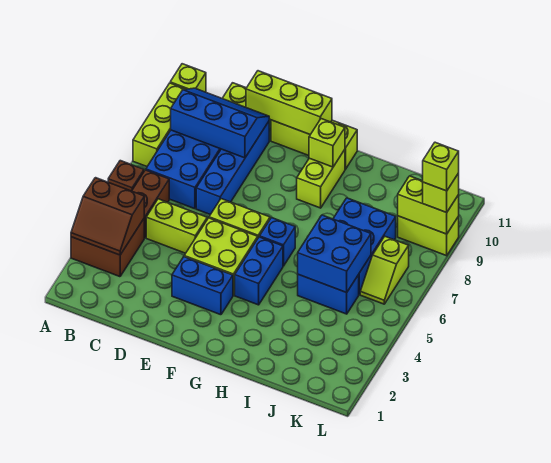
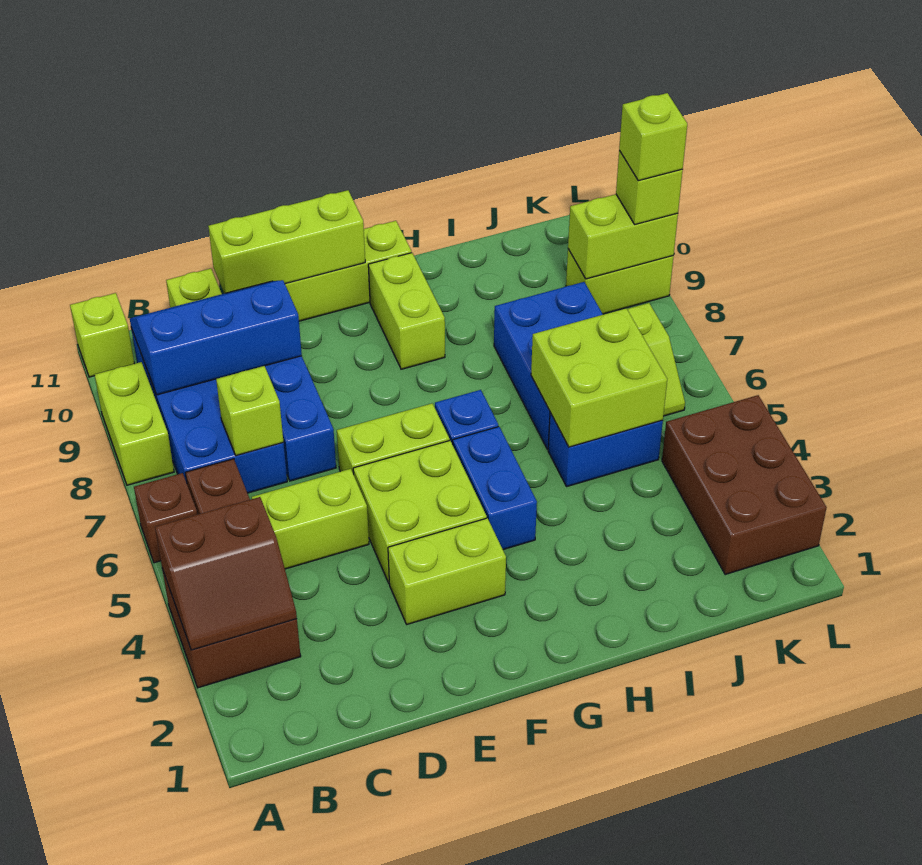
lime 1x3 brick [133,83,184,167] -> lime 1x2 brick [95,362,174,485]
blue 1x2 brick [172,257,233,315] -> lime 1x2 brick [388,518,506,624]
lime 1x1 brick [309,119,345,167] -> lime 1x1 brick moved to [216,366,283,456]
blue 2x2 brick [298,215,371,293] -> lime 2x2 brick [531,308,667,447]
none -> brown 2x3 brick [662,395,827,575]

